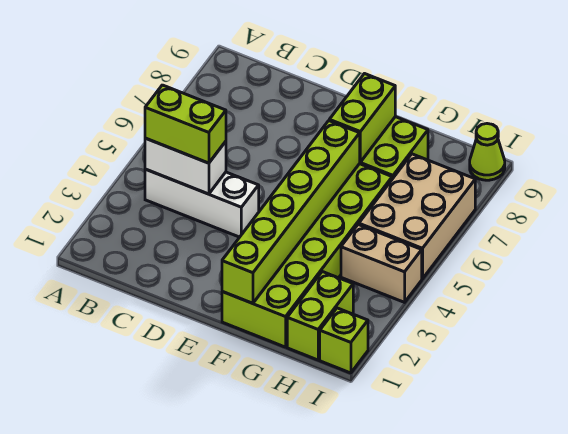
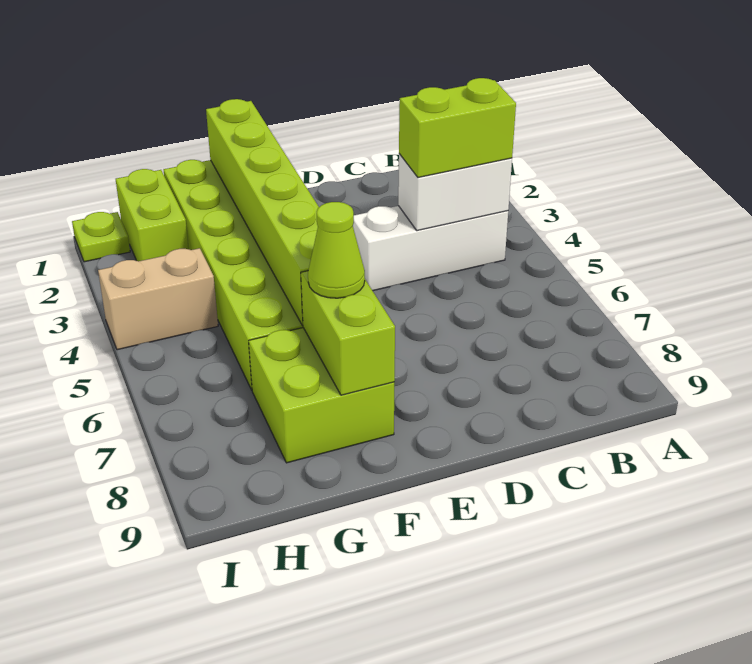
tan 2x3 brick [359,154,475,279] -> none
lime 1x1 brick [320,308,368,373] -> lime 1x1 plate [72,212,130,262]
lime 1x1 cone [470,124,505,180] -> lime 1x1 cone moved to [308,202,365,298]

